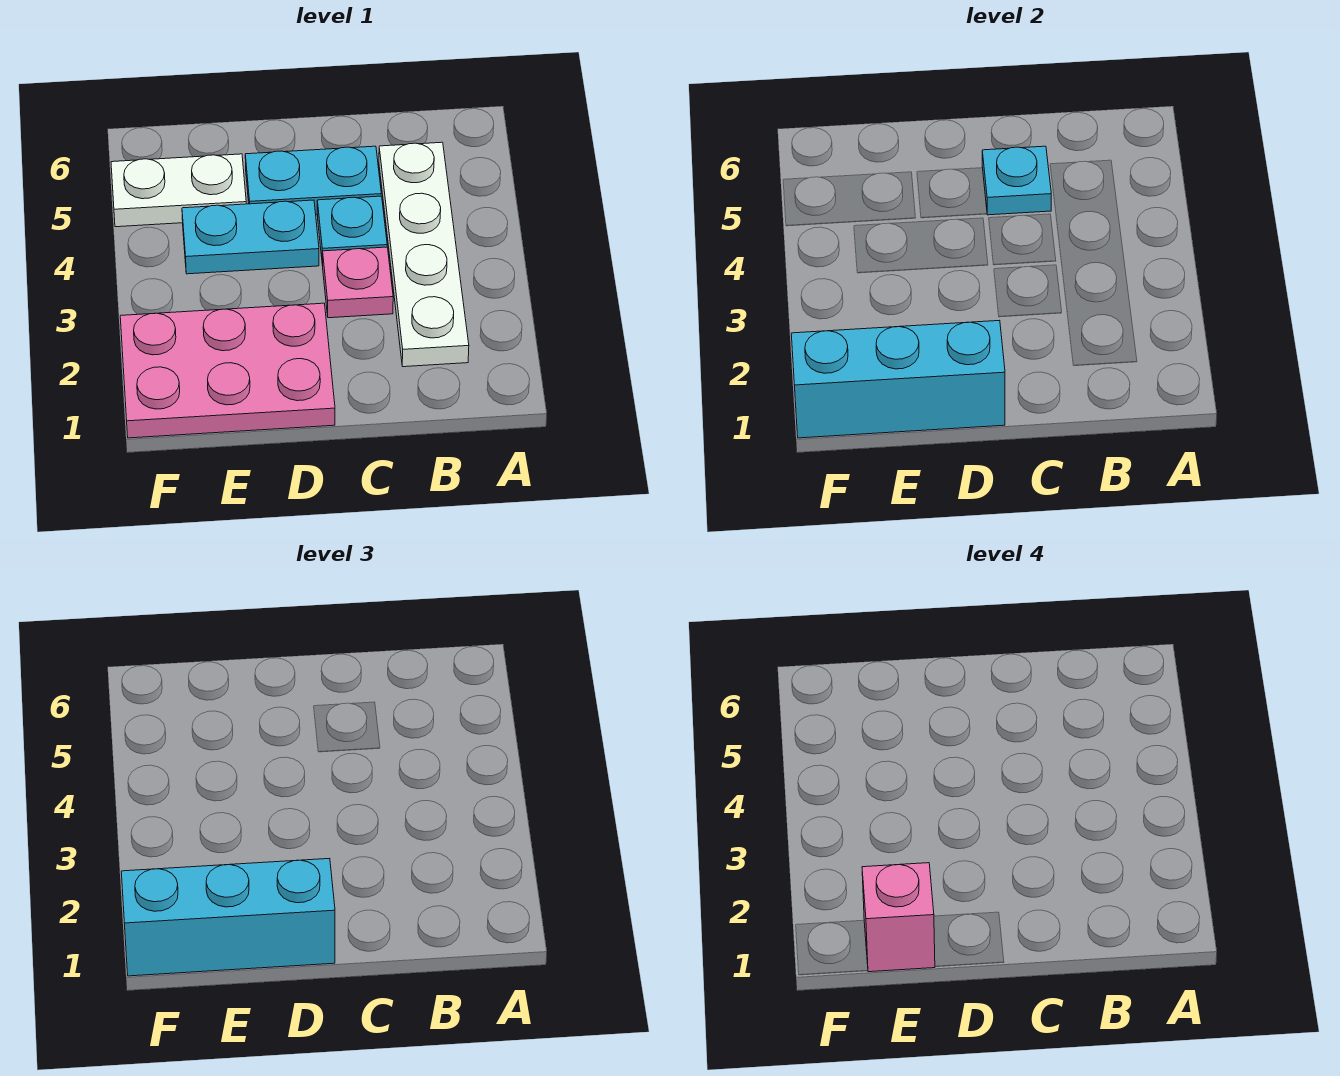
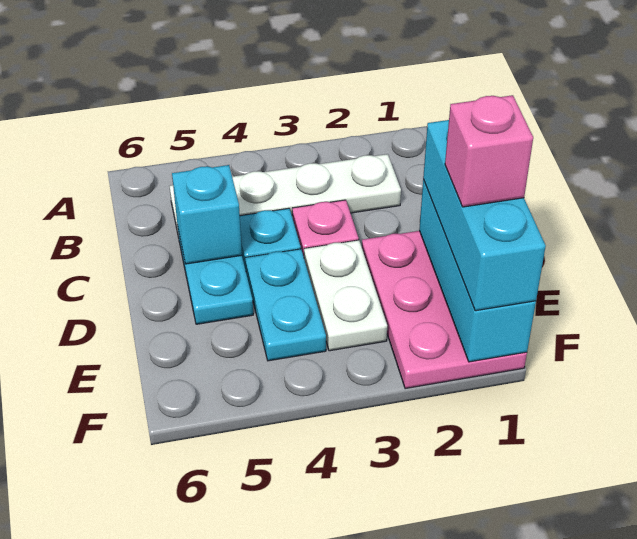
cyan 1x1 plate [982,146,1051,215] -> cyan 1x1 brick [172,165,242,264]
white 1x2 plate [111,154,246,227] -> white 1x2 plate moved to [304,240,387,351]

